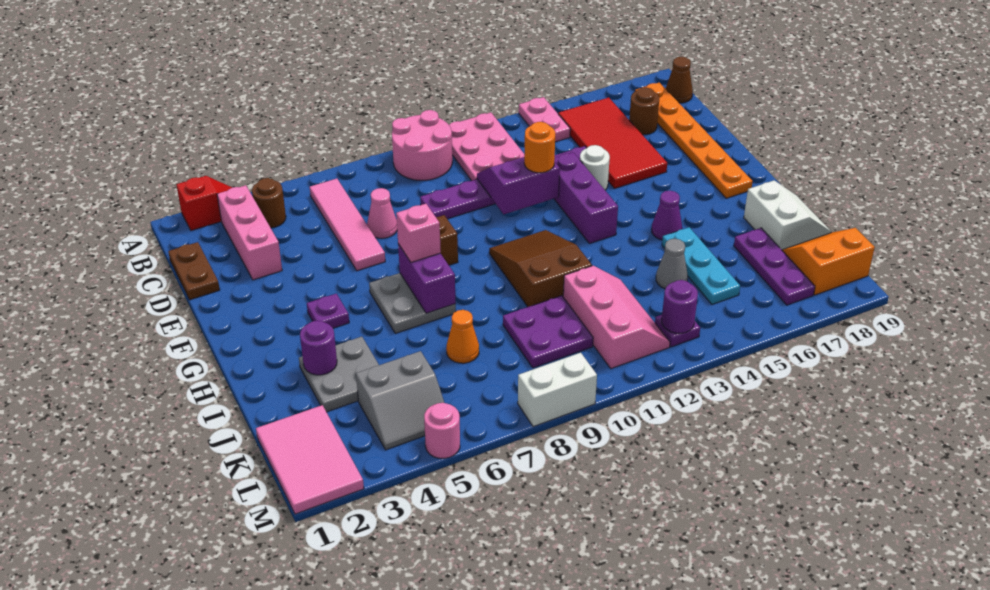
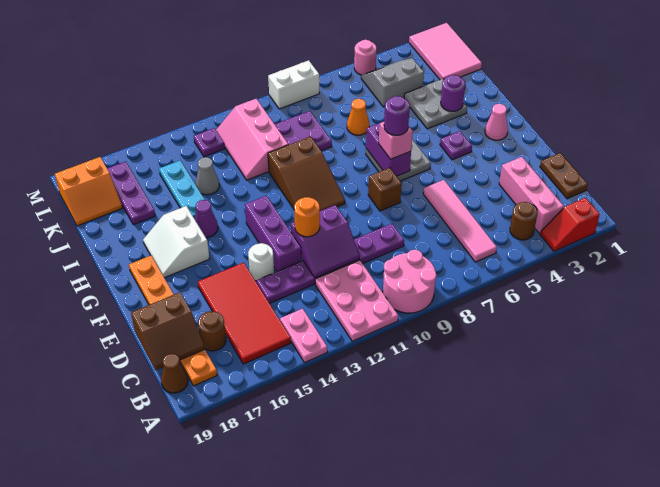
none -> brown 2x2 slope [131,292,205,370]
pink 1x1 cone [367,188,397,238] -> pink 1x1 cone moved to [485,104,508,140]
white 2x2 slope [744,180,831,250] -> white 2x2 slope moved to [143,206,210,278]
purple 1x1 round brick [662,280,698,333] -> purple 1x1 round brick moved to [384,96,410,135]

